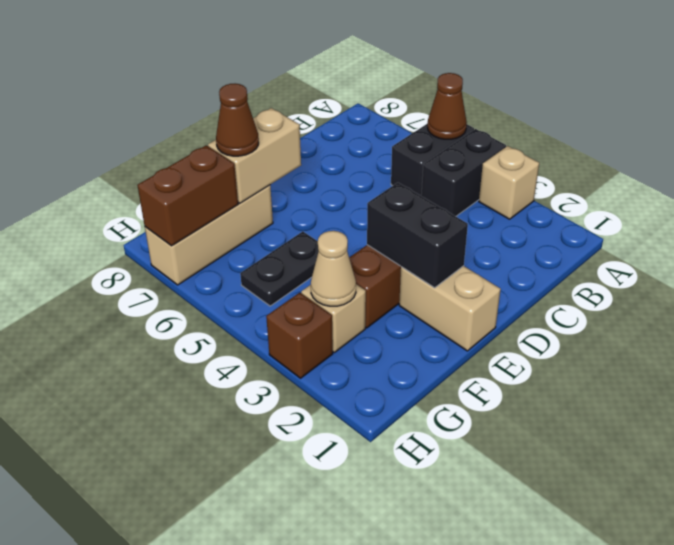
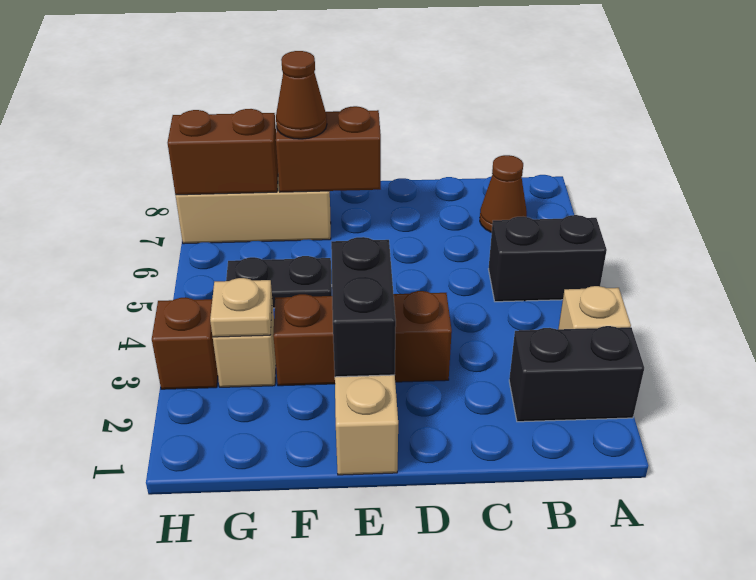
black 1x2 brick [421,129,506,216] -> black 1x2 brick moved to [509,326,644,422]
brown 1x1 cone [428,73,467,139] -> brown 1x1 cone moved to [480,155,527,233]
tan 1x2 brick [208,108,301,203] -> brown 1x2 brick [276,106,381,192]
tan 1x1 cone [311,231,356,306] -> tan 1x1 plate [210,278,272,337]

